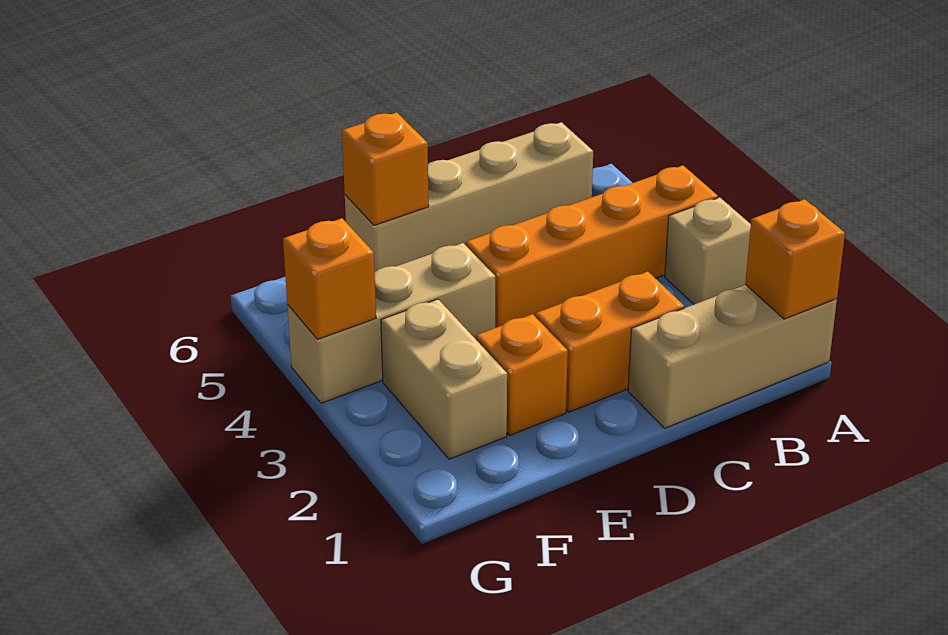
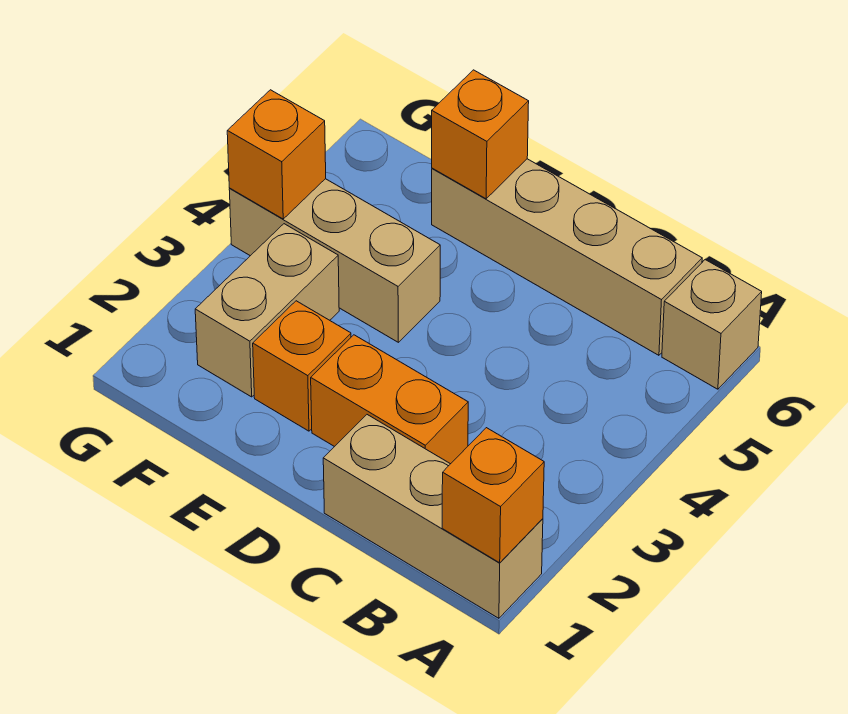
tan 1x1 brick [665,197,751,304] -> tan 1x1 brick moved to [662,260,762,389]
orange 1x4 brick [466,166,718,328] -> none

